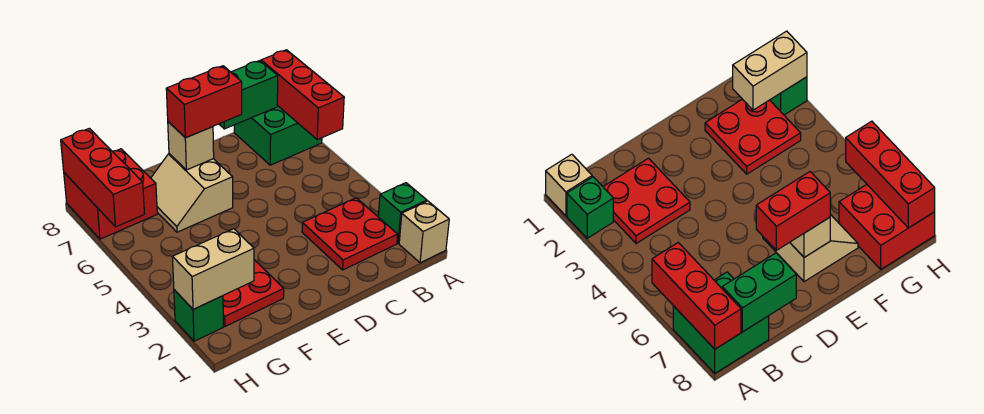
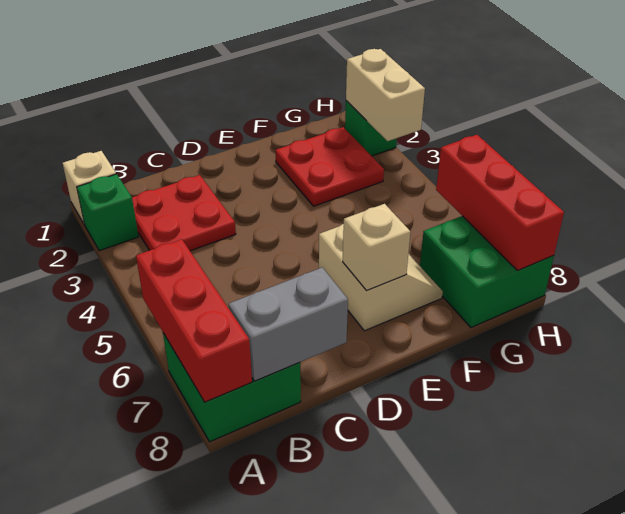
green 1x2 brick [219,61,278,129] -> grey 1x2 brick [229,267,348,381]
red 1x2 brick [166,66,242,138] -> none
tan 1x2 brick [172,229,254,309] -> tan 1x2 brick turned to [346,49,425,141]
red 2x2 brick [64,149,157,239] -> green 2x2 brick [420,216,554,327]

